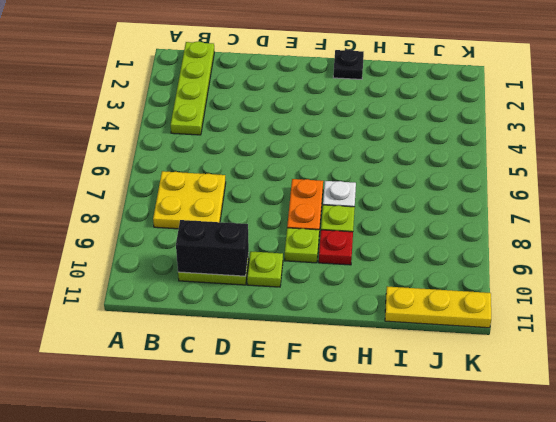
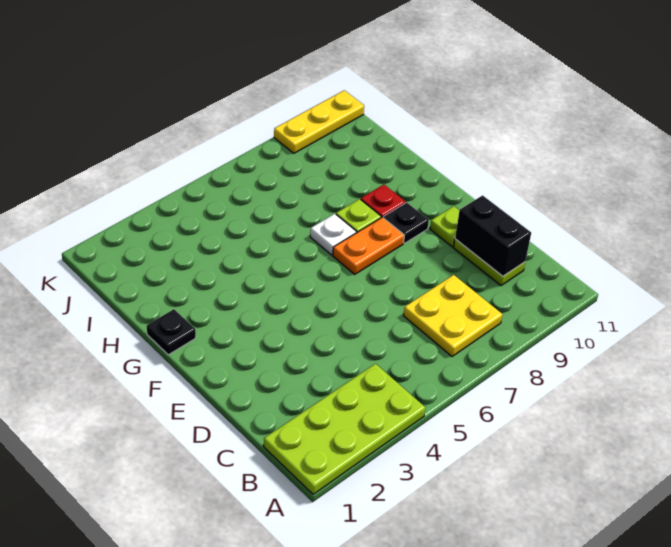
lime 1x4 plate [171,41,214,135] -> lime 2x4 plate [264,364,425,494]
lime 1x1 plate [285,228,319,263] -> black 1x1 plate [383,203,429,243]
yellow 1x3 plate [385,287,491,328] -> yellow 1x3 plate turned to [274,90,364,153]

